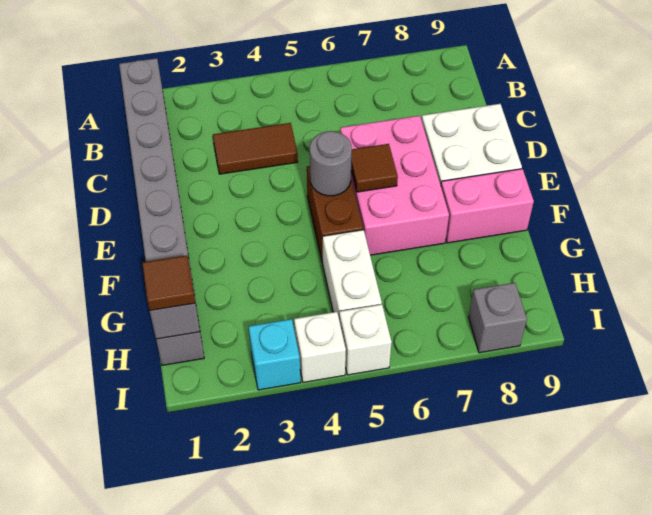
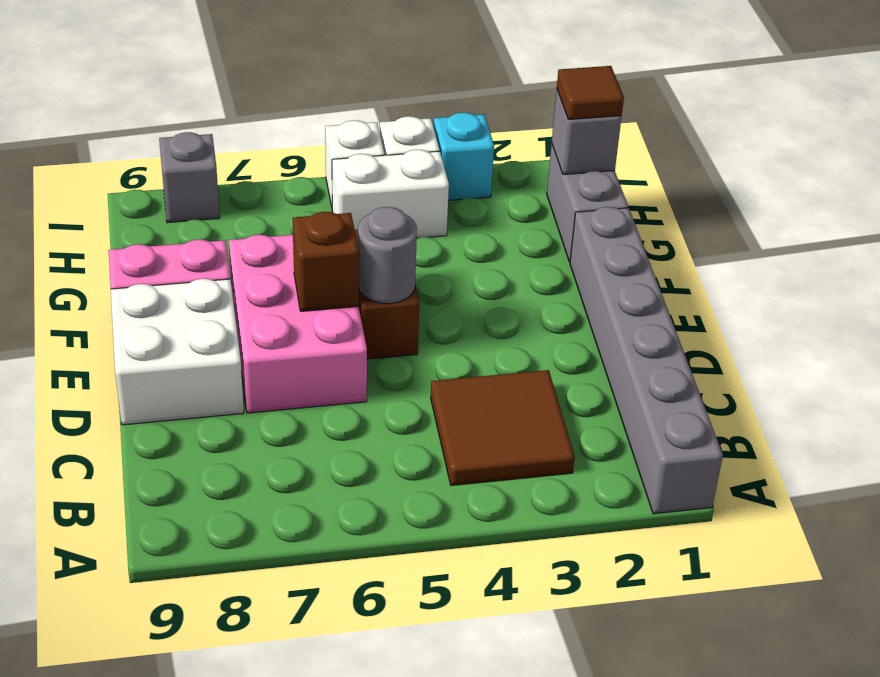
brown 1x2 tile [213,123,298,174] -> brown 2x2 tile [431,370,575,485]
brown 1x1 tile [351,144,398,192] -> brown 1x1 brick [292,212,359,311]
white 1x2 brick [322,230,382,317] -> white 1x2 brick turned to [332,150,449,238]

